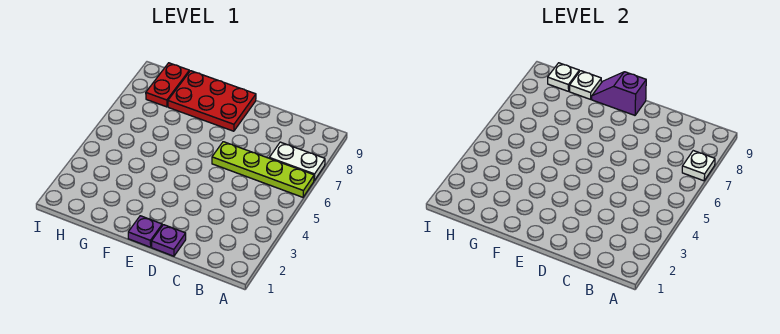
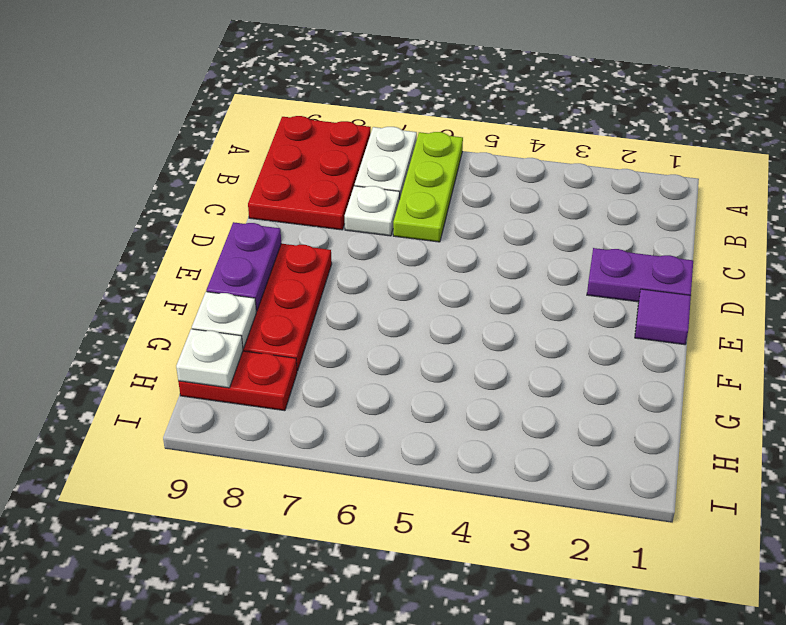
lime 1x4 plate [212,142,314,197] -> lime 1x3 plate [393,132,463,242]
white 1x1 plate [682,151,715,181] -> white 1x1 plate moved to [345,186,400,236]
none -> red 2x3 plate [248,116,371,230]
purple 1x1 plate [152,225,186,256] -> purple 1x2 plate [587,248,693,302]
purple 1x1 plate [128,216,162,247] -> purple 1x1 tile [635,289,691,345]
purple 1x2 slope [592,72,646,115] -> purple 1x2 plate [206,222,281,311]

